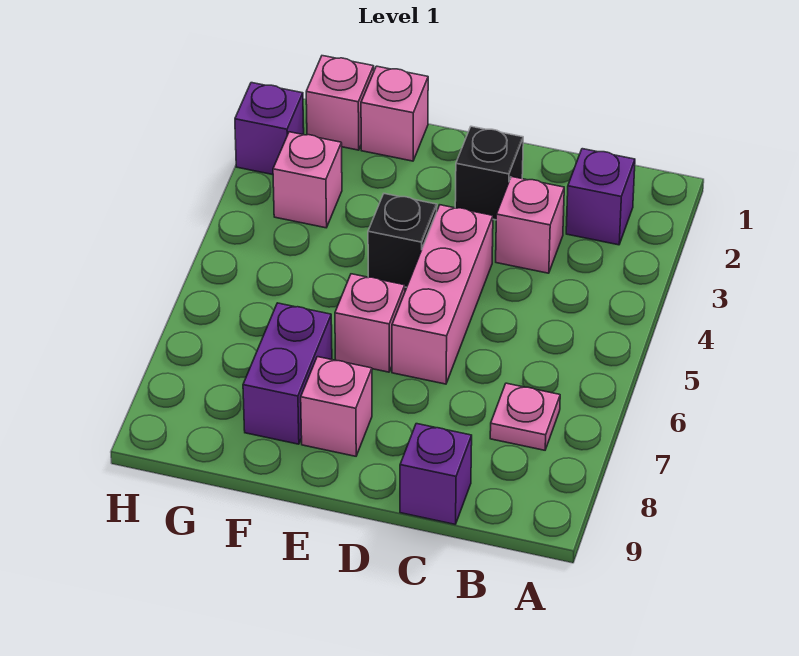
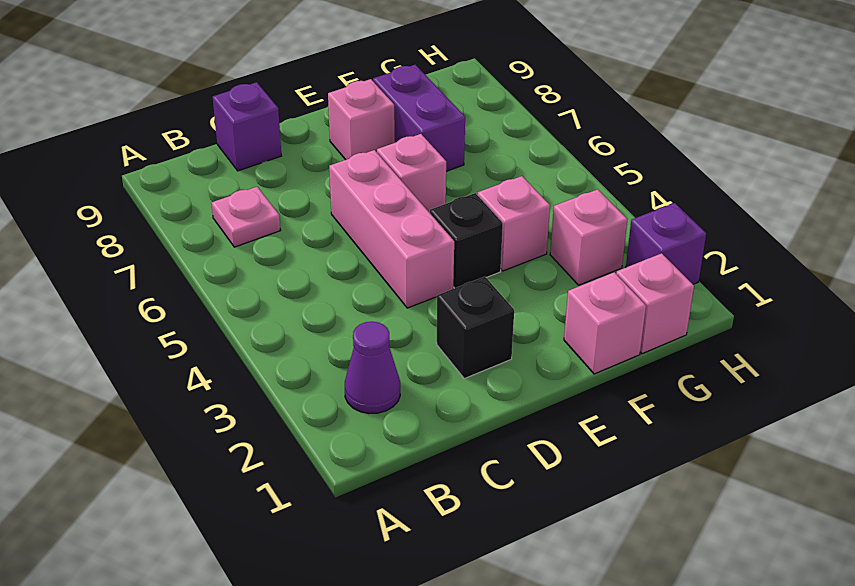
purple 1x1 brick [566,149,635,245] -> purple 1x1 cone [345,322,400,413]
pink 1x1 brick [496,177,564,273] -> pink 1x1 brick moved to [478,176,550,271]

